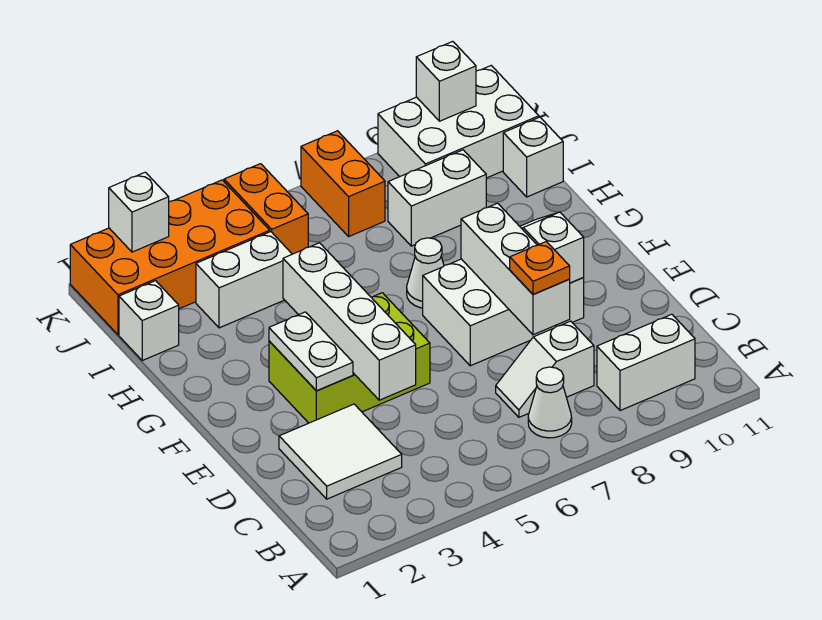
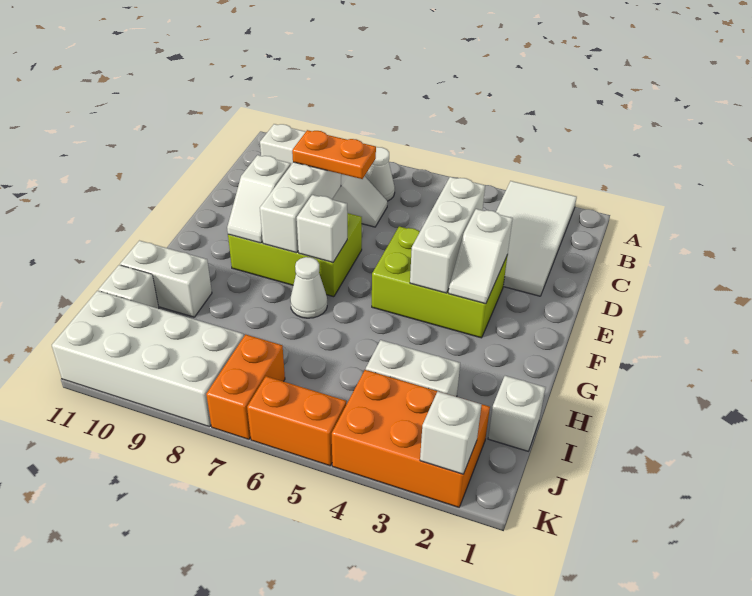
white 2x2 tile [279,404,402,499] -> white 2x4 tile [496,181,577,296]
white 1x4 brick [283,243,416,400] -> white 1x3 brick [410,177,485,293]
orange 1x1 plate [510,241,570,294] -> orange 1x2 plate [292,130,376,179]
white 1x2 plate [269,312,353,391] -> white 1x2 slope [449,209,513,304]
white 2x3 brick [423,259,584,366] -> lime 2x3 brick [228,213,362,297]
white 1x2 brick [388,150,486,246] -> white 1x2 brick moved to [120,241,212,317]
orange 2x4 brick [70,180,270,335] -> orange 2x3 brick [332,370,490,507]
orange 1x2 brick [224,164,308,254] -> orange 1x2 brick turned to [247,376,346,466]
white 2x3 brick [378,66,539,178] -> white 2x4 brick [52,291,244,427]
white 1x1 brick [416,41,476,121] -> white 1x1 brick moved to [297,195,347,263]

